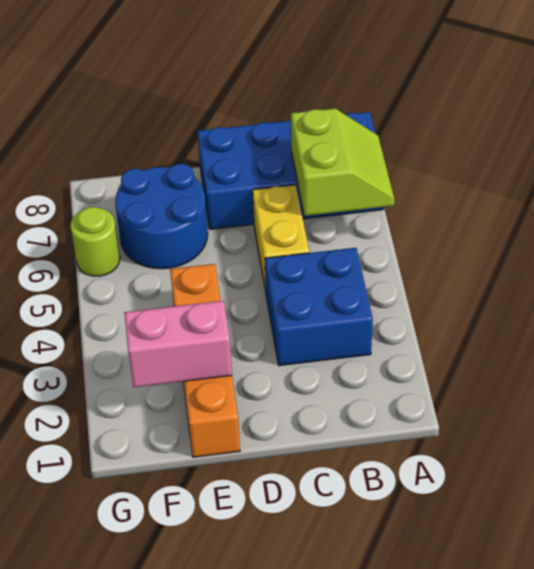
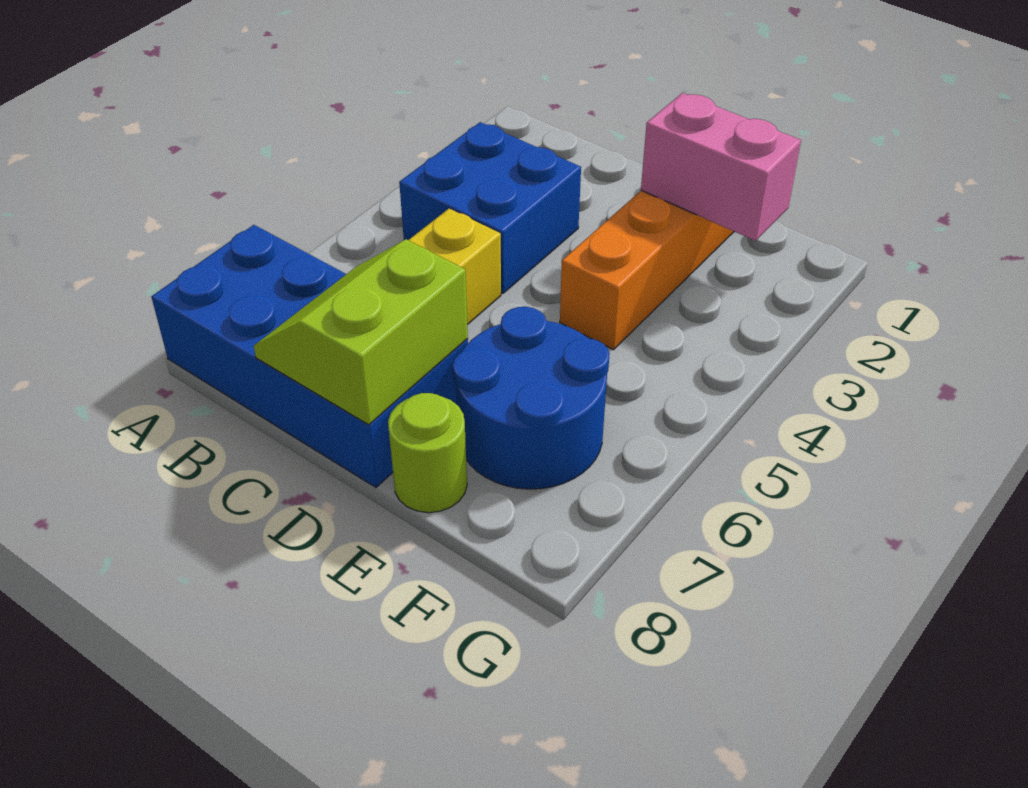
lime 2x2 slope [291,108,394,216] -> lime 2x2 slope moved to [254,239,468,425]
lime 1x1 round brick [71,207,120,276] -> lime 1x1 round brick moved to [388,393,467,513]

